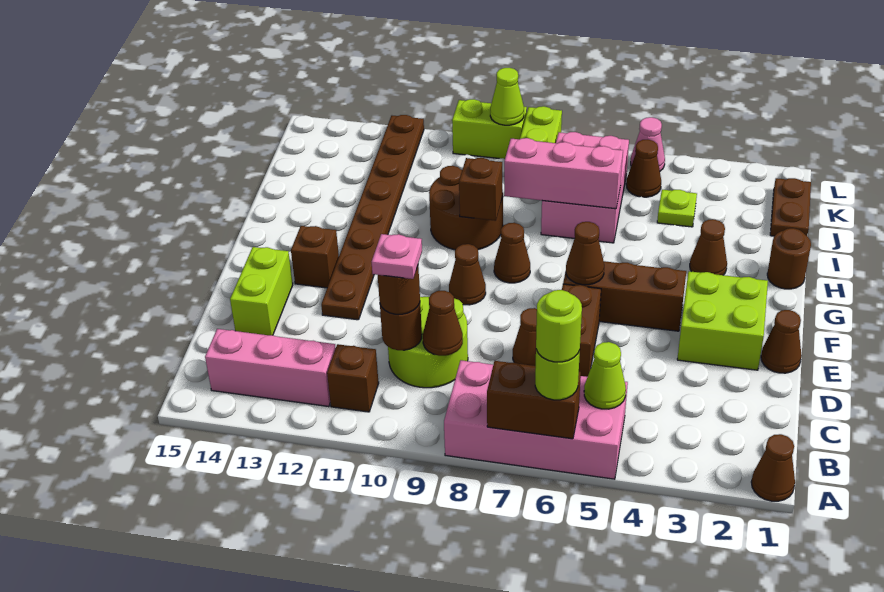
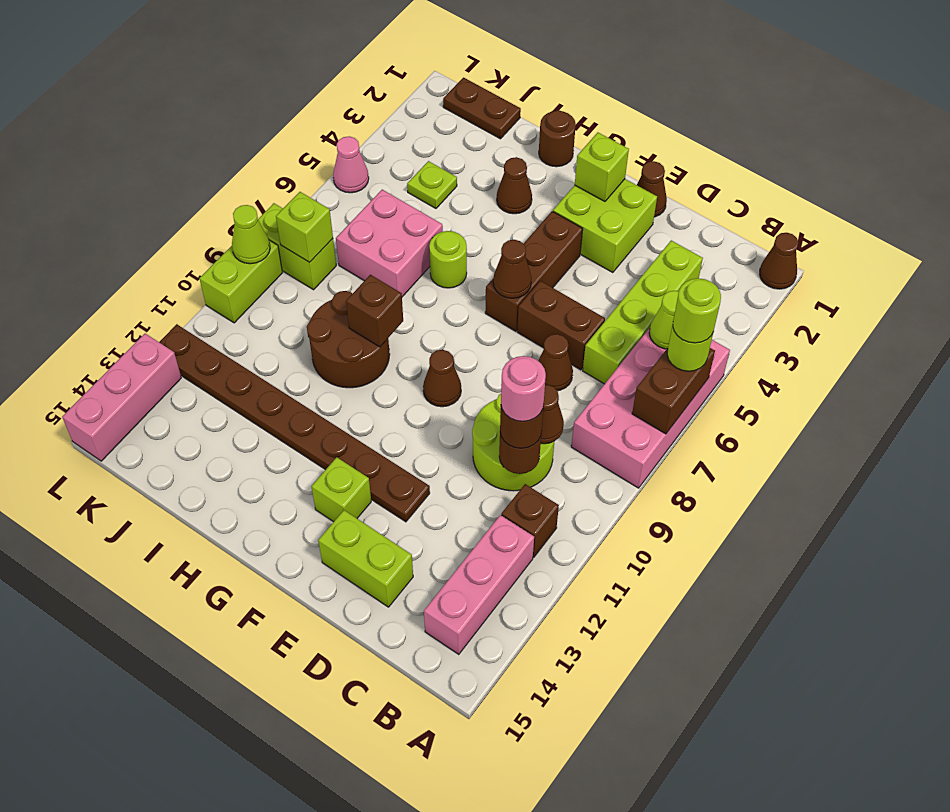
none -> lime 1x4 brick [583,240,703,384]
pink 1x1 plate [372,234,422,279] -> pink 1x1 round brick [501,356,546,421]
none -> lime 1x1 brick [575,133,629,201]
brown 1x1 brick [291,226,339,288] -> lime 1x1 brick [311,457,371,522]
brown 1x1 cone [494,223,530,283] -> none
none -> lime 1x1 round brick [429,231,467,288]
pink 2x3 brick [541,132,629,243] -> pink 2x2 brick [336,190,443,297]
pink 1x3 brick [504,138,623,209] -> pink 1x3 brick moved to [62,334,181,461]
brown 1x1 cone [626,140,661,197] -> none
none -> lime 1x1 brick [276,192,333,262]

